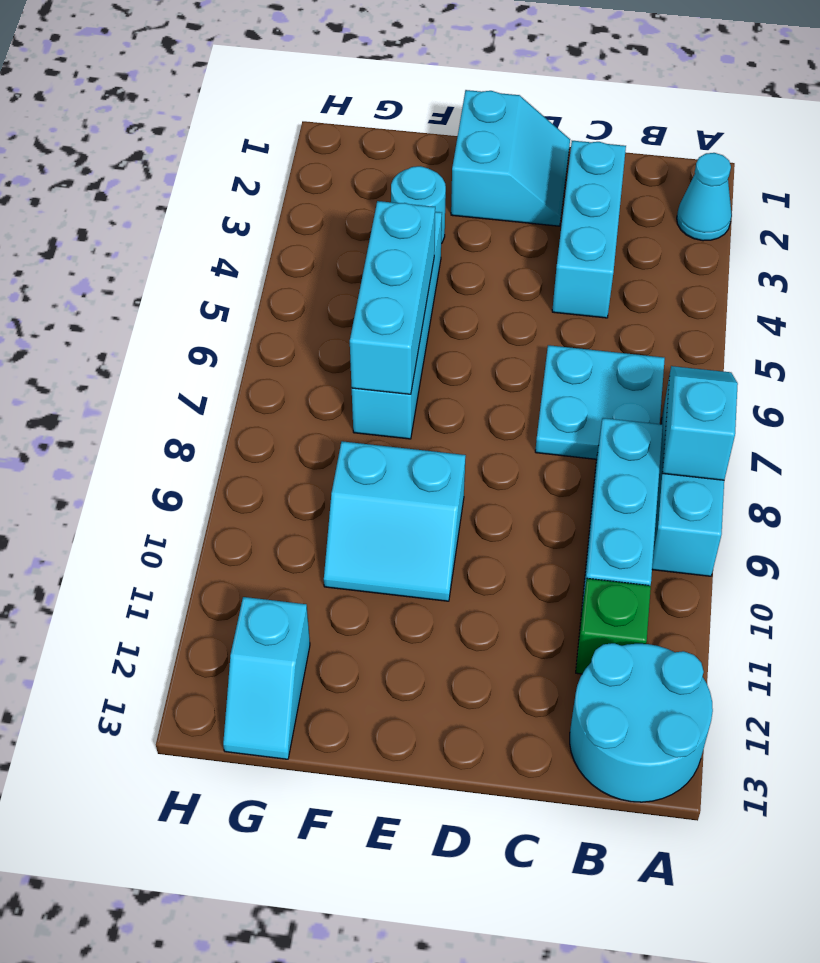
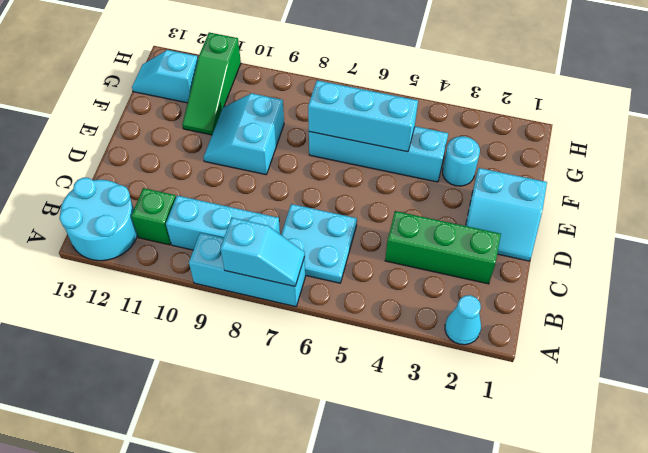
cyan 1x3 brick [552,141,626,318] -> green 1x3 brick [385,211,501,284]
none -> green 1x3 slope [182,33,241,135]

